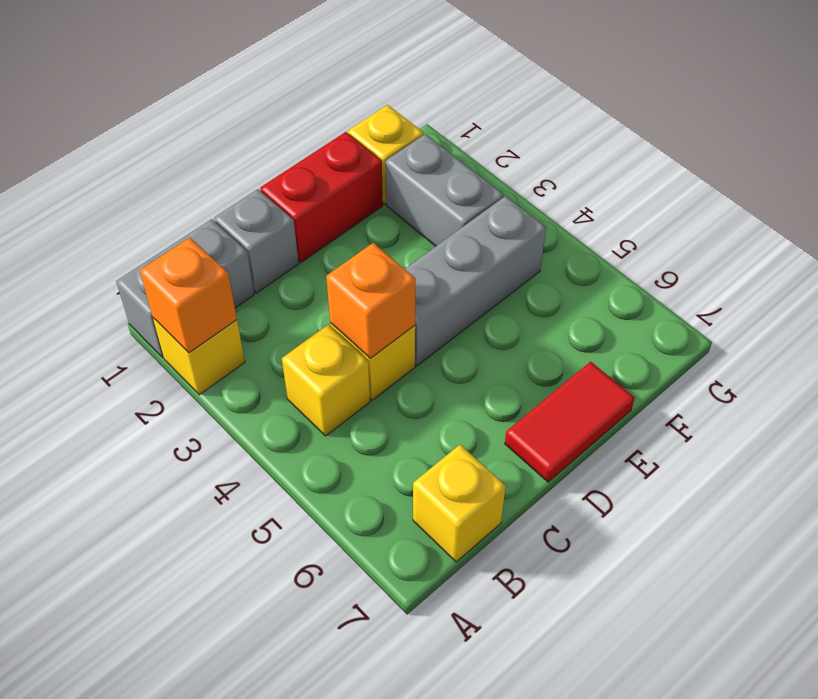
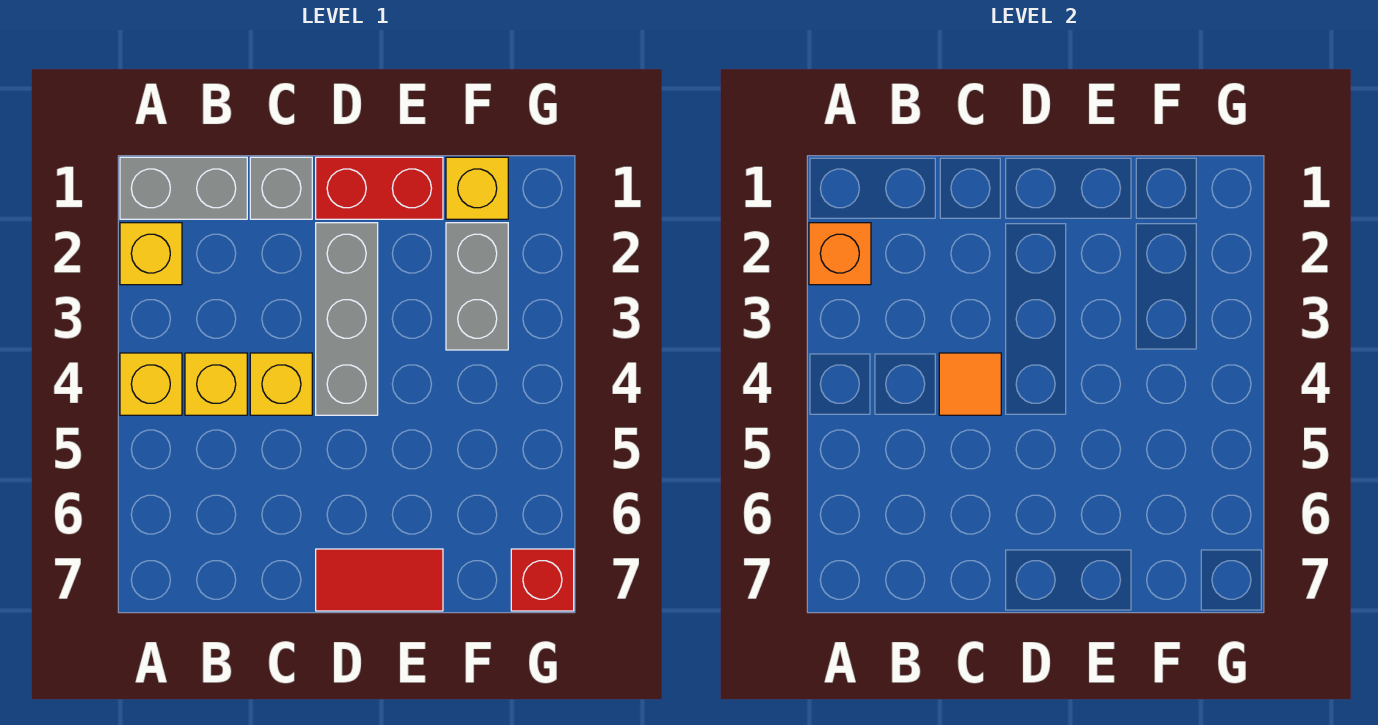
yellow 1x1 brick [413,445,506,562] -> yellow 1x1 brick moved to [120,353,182,415]
orange 1x1 brick [326,243,416,358] -> orange 1x1 tile [939,353,1001,415]
grey 1x3 brick [405,196,546,366] -> grey 1x3 brick turned to [316,223,378,415]
none -> red 1x1 brick [511,549,574,611]

